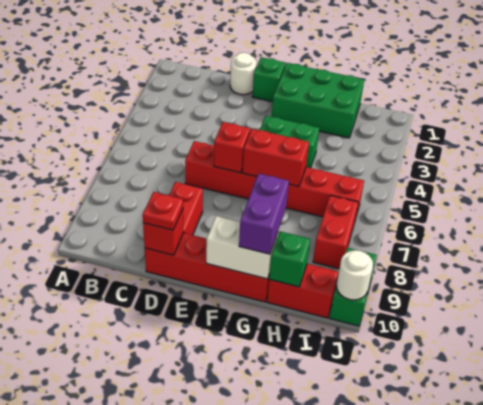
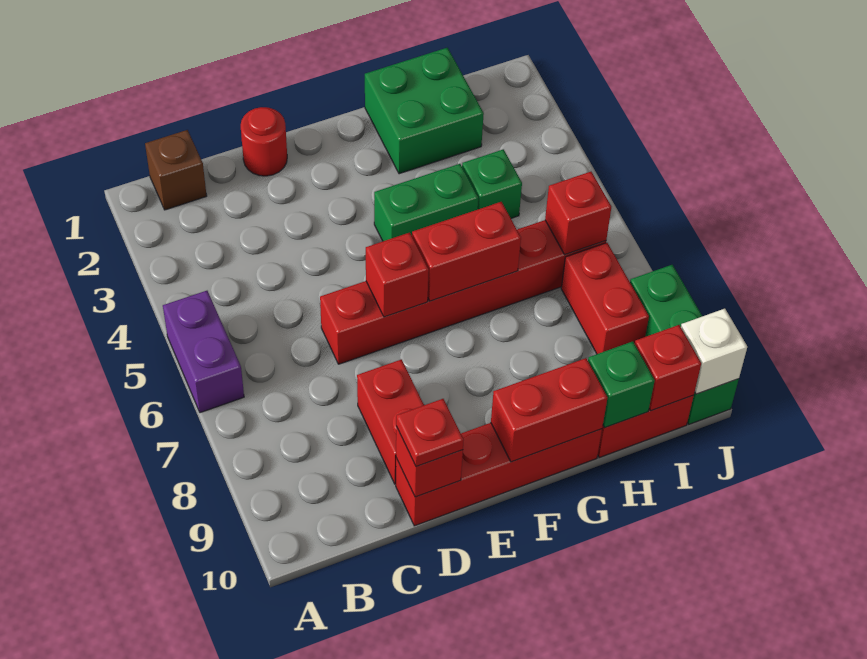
none -> brown 1x1 brick [145,130,207,210]
white 1x1 round brick [230,53,257,95] -> red 1x1 round brick [241,107,287,176]
green 1x1 brick [253,57,285,102] -> green 1x1 brick moved to [462,149,522,218]
green 2x3 brick [272,63,364,138] -> green 2x2 brick [365,48,484,174]
white 1x2 brick [206,216,278,279] -> red 1x2 brick [491,358,607,462]
purple 1x2 brick [239,174,289,254] -> purple 1x2 brick moved to [163,291,244,413]
none -> red 1x1 brick [545,172,611,255]
none -> red 1x1 brick [635,325,701,411]
green 1x2 brick [330,248,377,326] -> green 1x3 brick [630,265,739,424]
white 1x1 round brick [336,250,373,300] -> white 1x1 brick [681,309,747,394]

